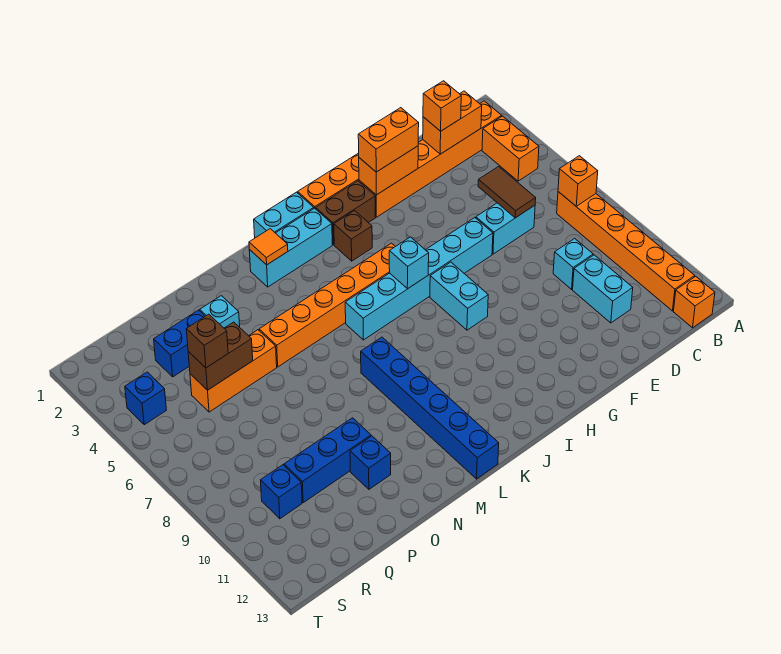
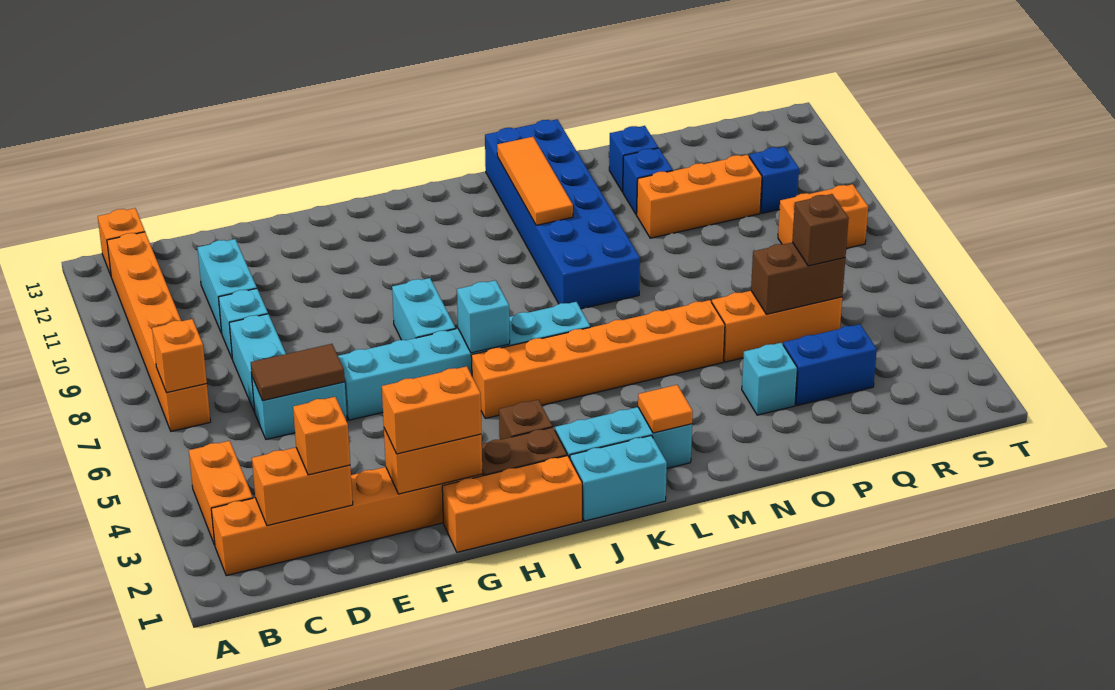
brown 1x2 tile [478,167,536,218] -> brown 1x2 tile turned to [251,344,345,401]
none -> cyan 1x2 brick [229,314,286,412]
blue 1x6 brick [361,337,499,479] -> blue 2x6 brick [485,119,640,309]
none -> orange 1x3 tile [497,137,573,225]
blue 1x3 brick [284,418,371,503] -> orange 1x3 brick [637,155,762,238]
none -> orange 1x2 brick [778,184,868,248]
blue 1x1 brick [125,372,166,425] -> blue 1x1 brick moved to [609,126,658,192]

